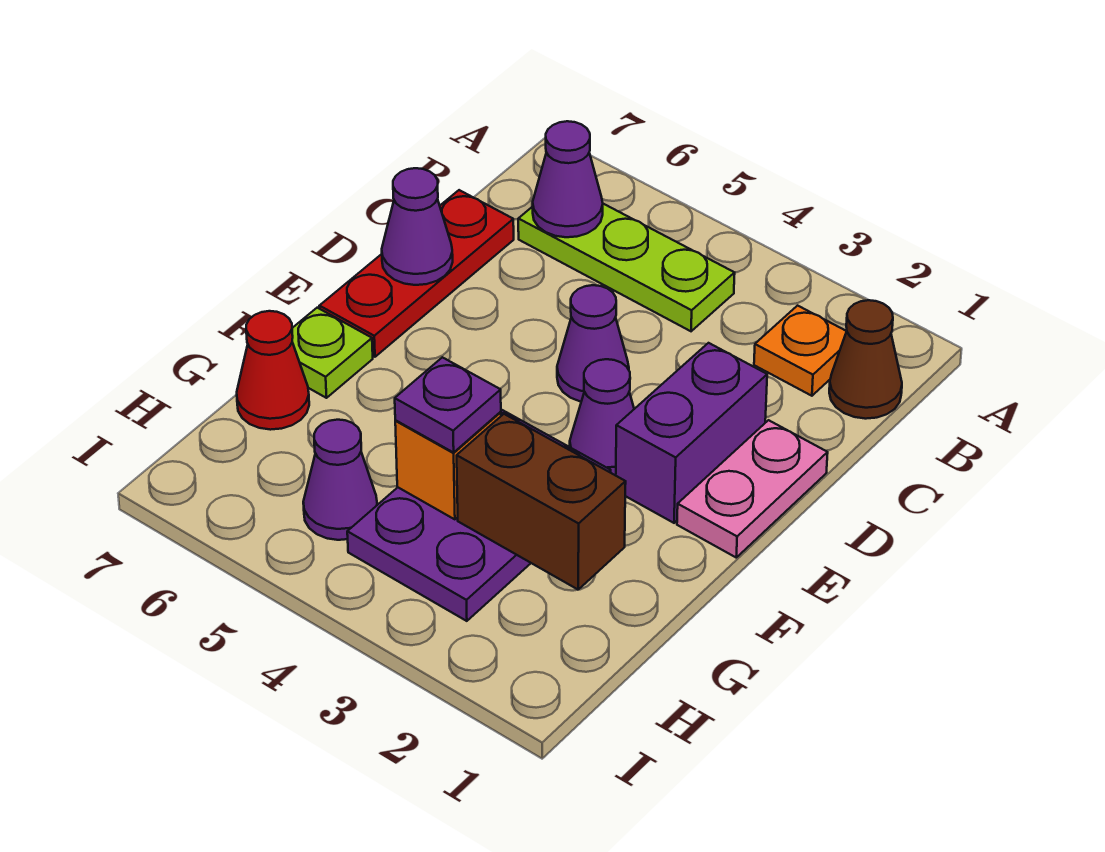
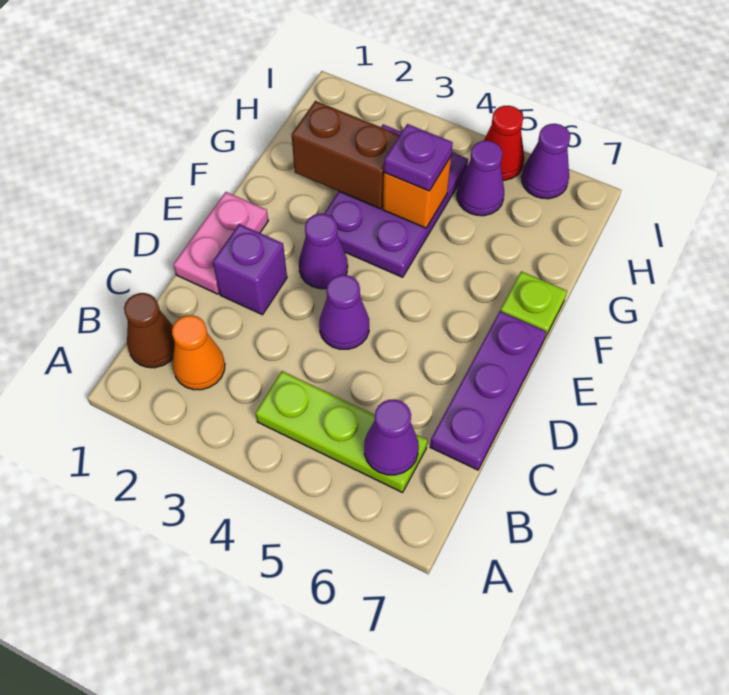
orange 1x1 plate [754,306,847,396] -> orange 1x1 cone [172,315,225,390]
red 1x3 plate [319,190,514,357] -> purple 1x3 plate [430,311,546,470]
purple 1x2 brick [616,343,767,523] -> purple 1x1 brick [213,224,287,315]
purple 1x1 cone [382,168,453,285] -> purple 1x1 cone moved to [522,124,570,199]
red 1x1 cone [237,311,309,430] -> red 1x1 cone moved to [484,106,524,180]

